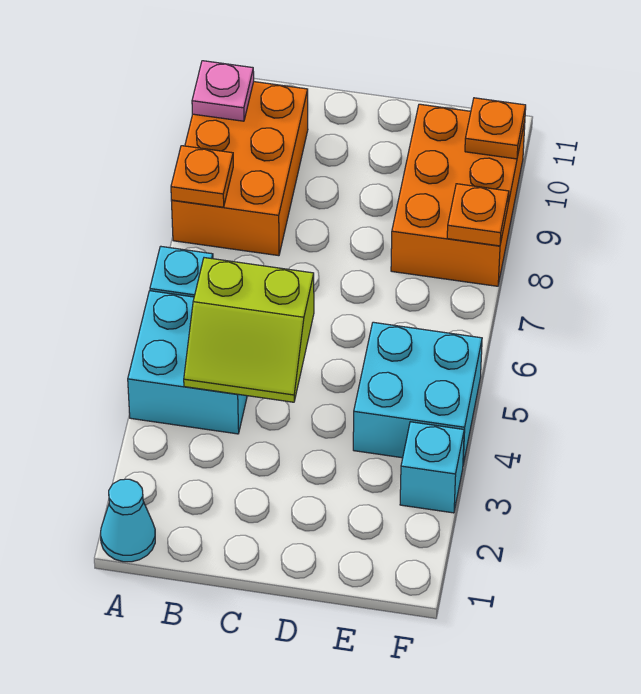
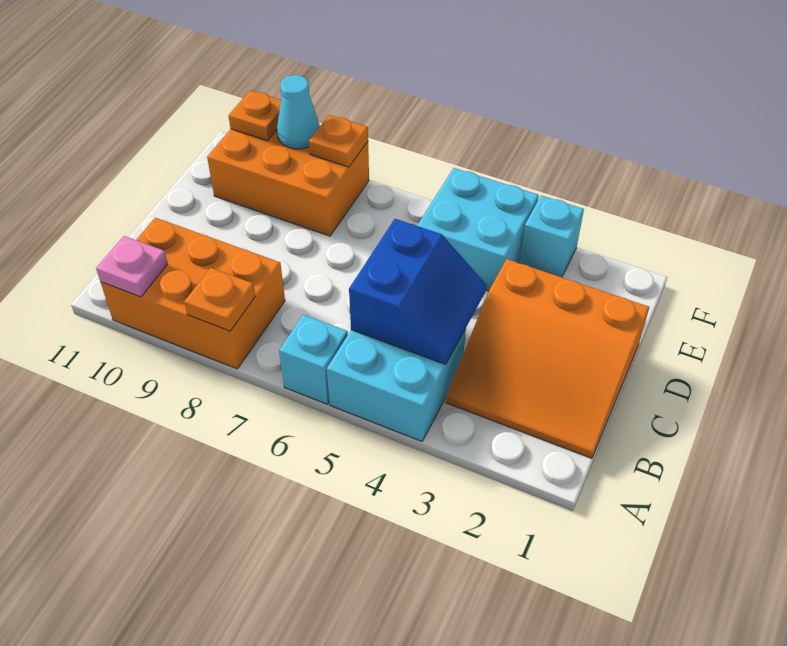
cyan 1x1 cone [101,479,155,562] -> cyan 1x1 cone moved to [277,75,320,149]
none -> orange 3x3 slope [446,259,649,458]
lime 2x2 slope [184,258,314,402] -> blue 2x2 slope [349,219,486,365]

